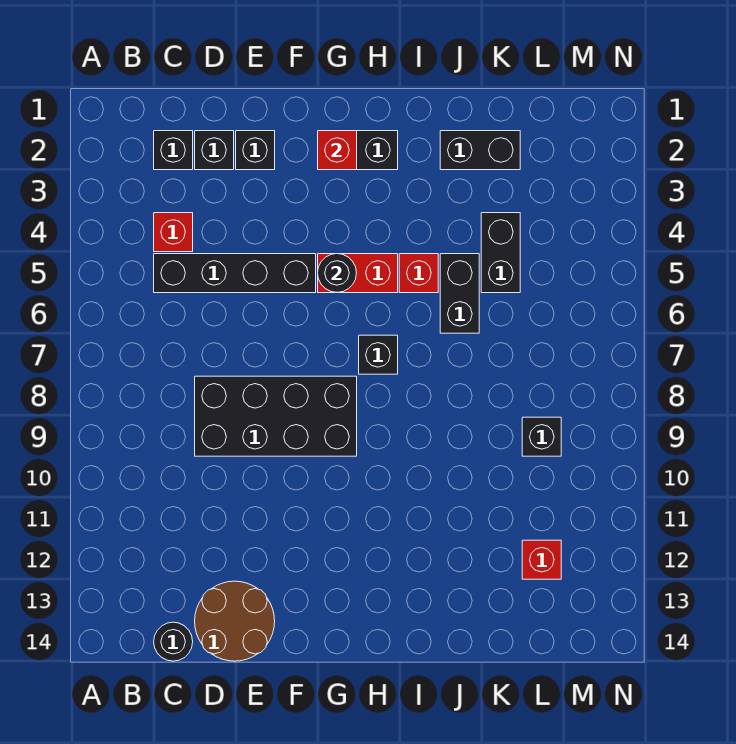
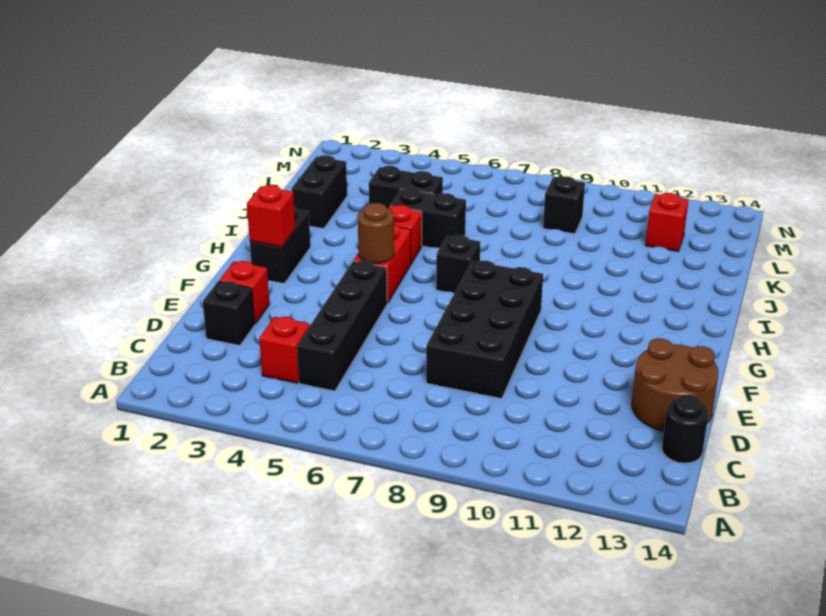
black 1x1 brick [154,131,193,170] -> none
black 1x1 brick [236,131,275,170] -> red 1x1 brick [219,261,270,324]
black 1x1 round brick [318,254,356,292] -> brown 1x1 round brick [358,203,394,263]

